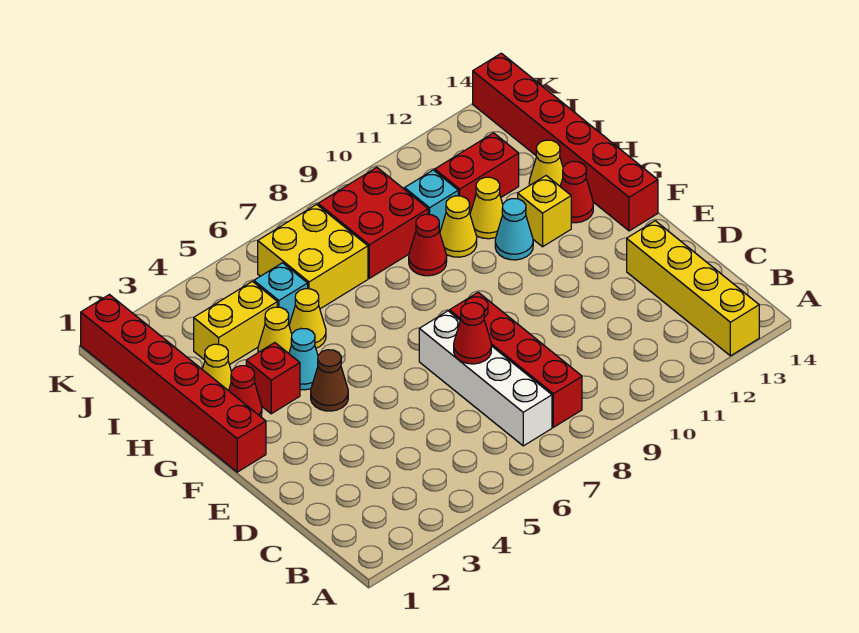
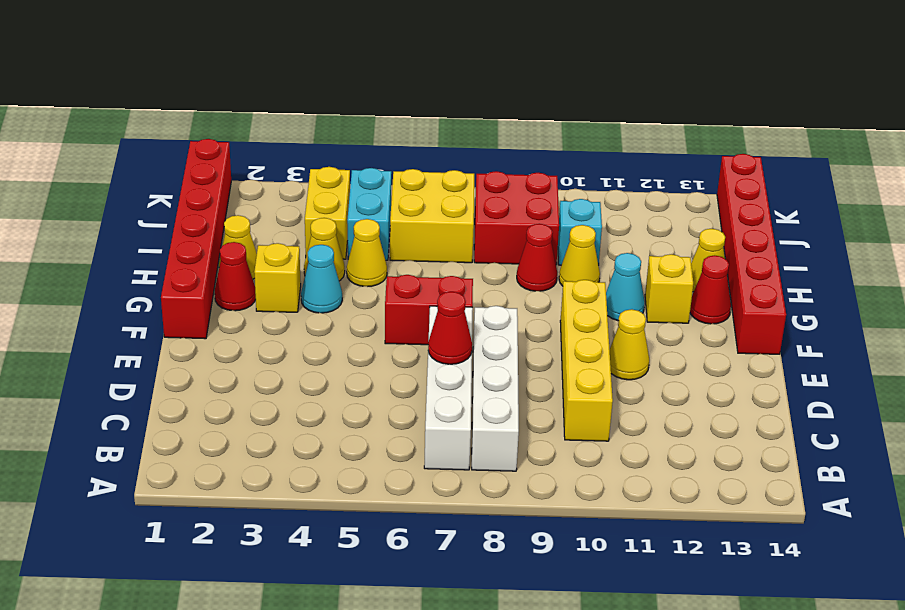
yellow 1x4 brick [627,221,759,356] -> yellow 1x4 brick moved to [560,280,613,441]
red 1x4 brick [450,292,582,427] -> white 1x4 brick [472,306,519,471]
brown 1x1 cone [311,350,348,411] -> none
red 1x1 brick [246,343,300,414] -> yellow 1x1 brick [254,243,301,312]
yellow 1x1 cone [470,177,503,239] -> yellow 1x1 cone moved to [610,309,649,380]
yellow 1x2 brick [194,281,277,365] -> yellow 1x2 brick turned to [305,167,350,259]
cyan 1x1 brick [254,263,308,325] -> cyan 1x2 brick [347,168,391,260]
red 1x2 brick [435,133,519,213] -> red 1x2 brick moved to [385,275,473,345]

